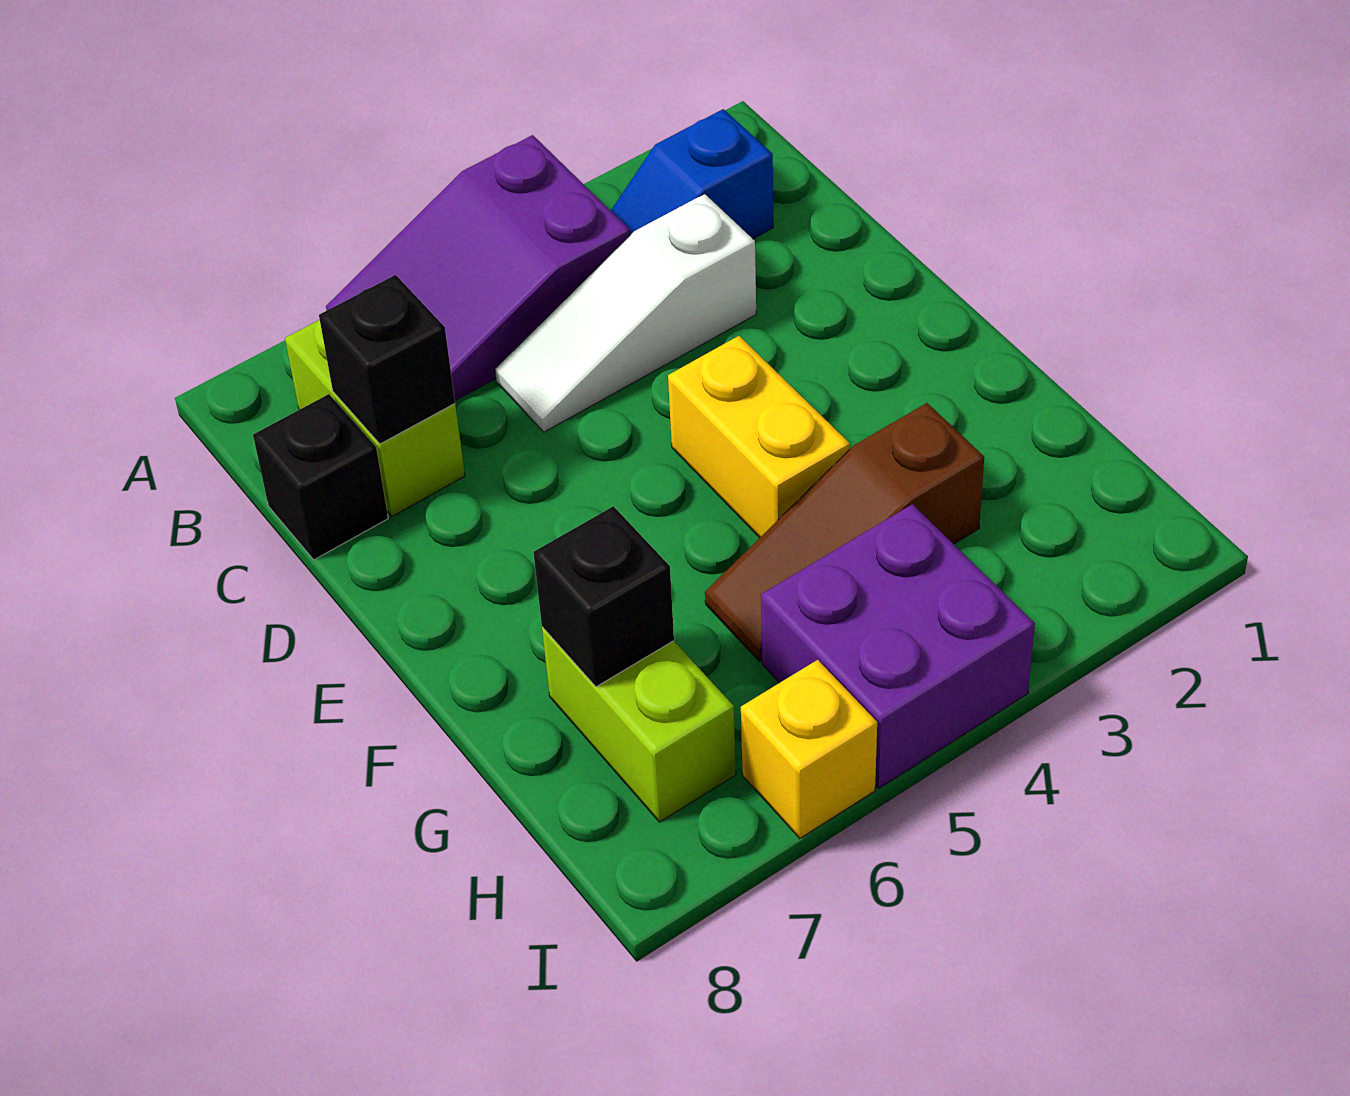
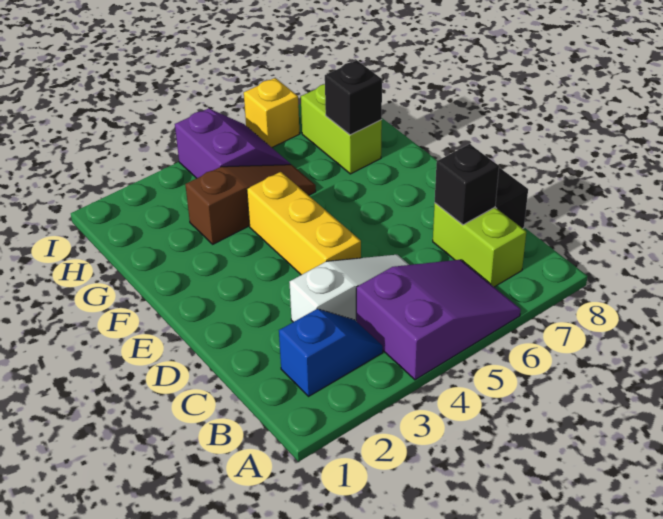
yellow 1x2 brick [668,336,850,538] -> yellow 1x3 brick [247,172,361,275]
purple 2x2 brick [761,504,1035,788] -> purple 2x2 slope [175,108,291,178]

